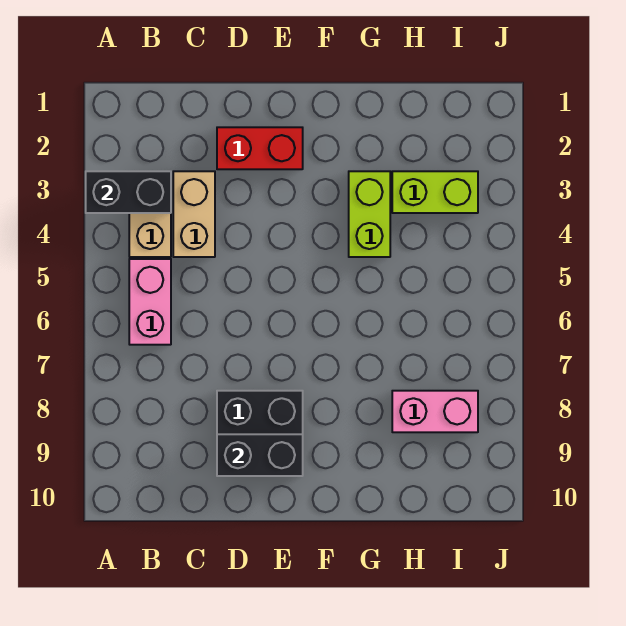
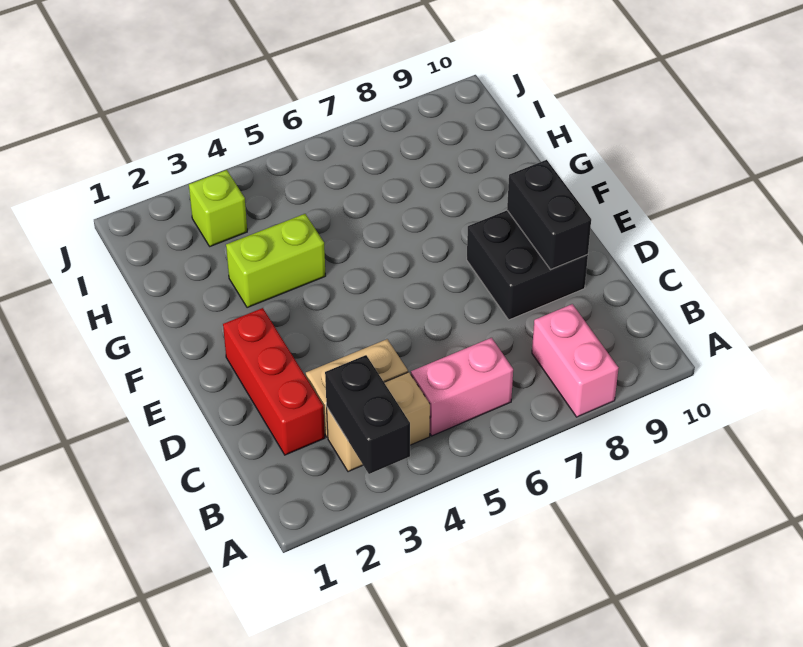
red 1x2 brick [217,127,303,169] -> red 1x3 brick [223,308,325,455]
lime 1x2 brick [392,171,478,213] -> lime 1x1 brick [189,170,247,246]
pink 1x2 brick [392,391,478,432] -> pink 1x2 brick moved to [532,304,618,417]

